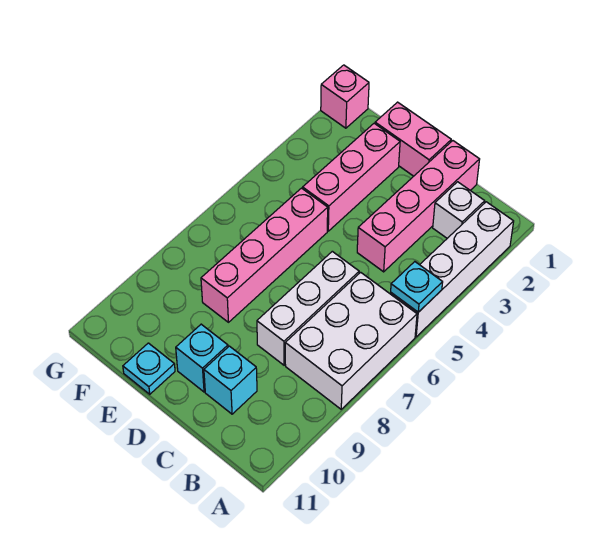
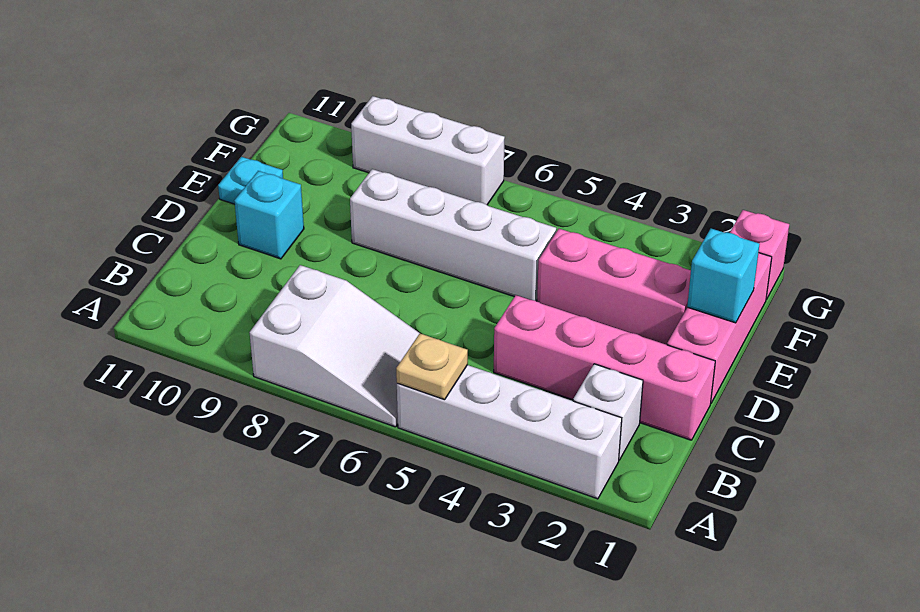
cyan 1x1 plate [391,262,443,312] -> tan 1x1 plate [396,334,468,400]
white 2x3 brick [285,272,417,409] -> white 2x3 slope [250,265,420,427]
white 1x3 brick [257,251,359,365] -> white 1x3 brick moved to [351,96,505,205]
cyan 1x1 brick [204,346,257,414] -> cyan 1x1 brick moved to [687,229,760,323]
pink 1x2 brick [375,102,451,176] -> pink 1x3 brick [667,253,772,403]
pink 1x4 brick [201,188,328,322] -> white 1x4 brick [350,169,556,301]

